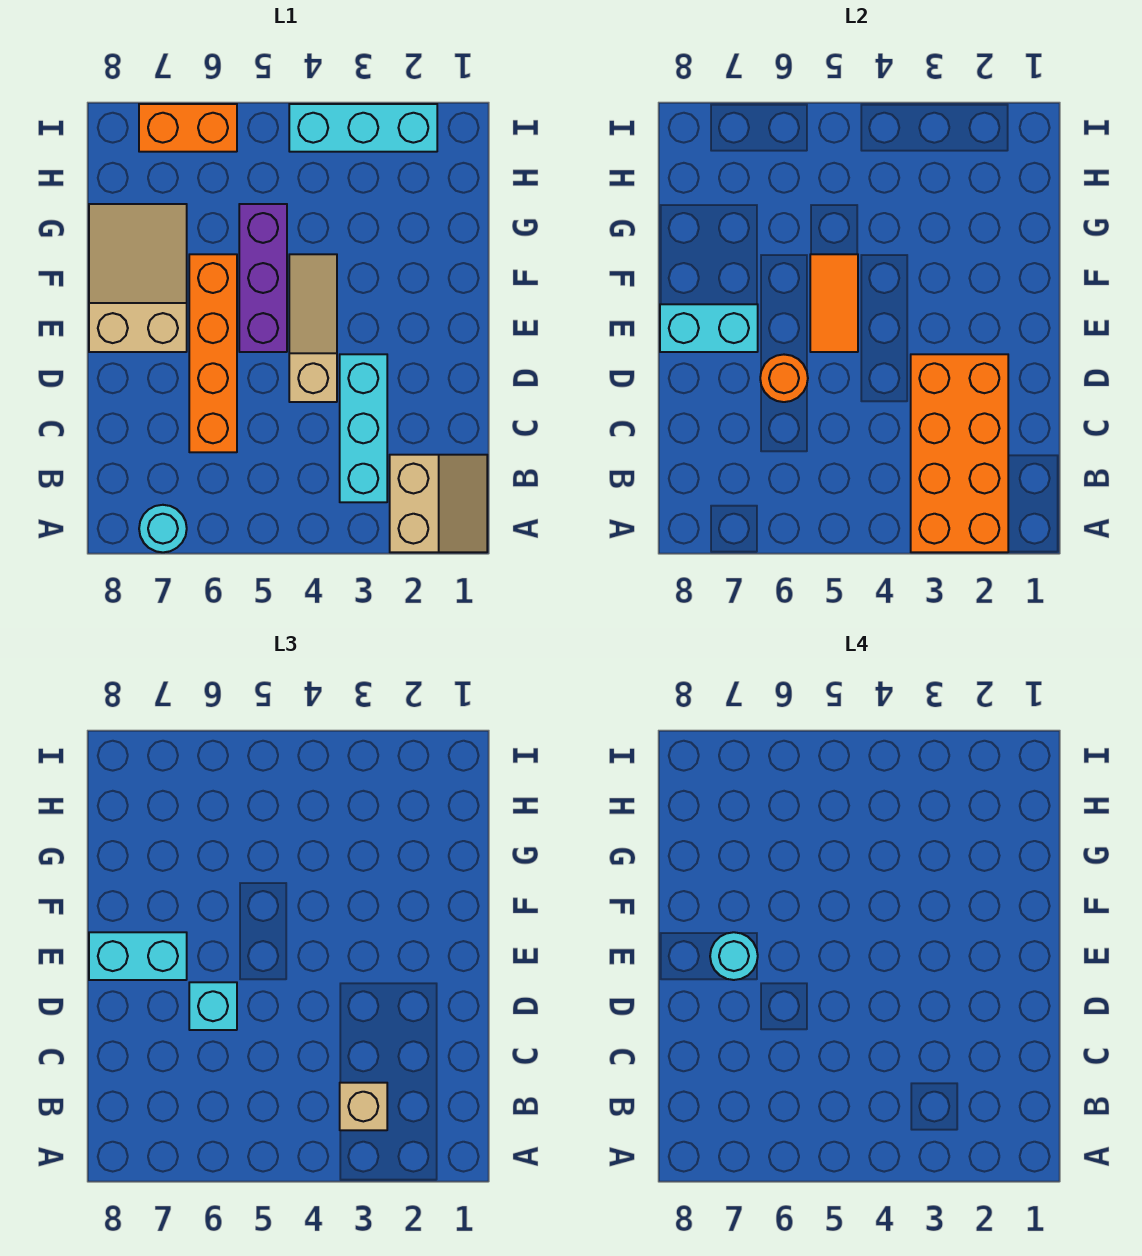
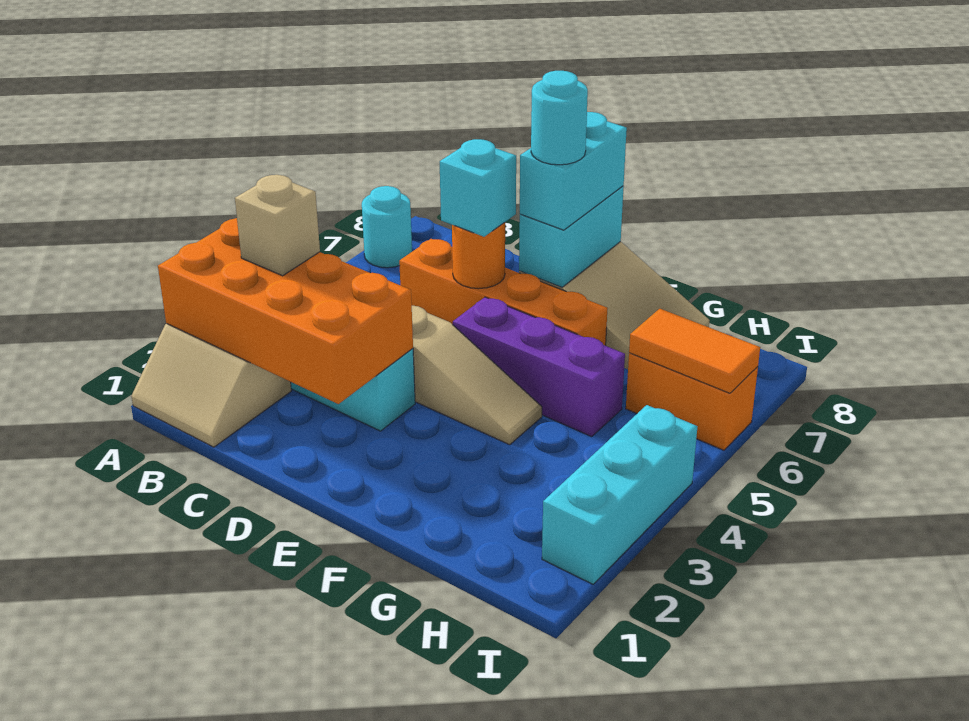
orange 1x2 tile [810,254,858,352] -> orange 1x2 tile moved to [629,309,760,393]
orange 1x2 brick [139,104,237,152] -> orange 1x2 brick turned to [626,353,758,450]

